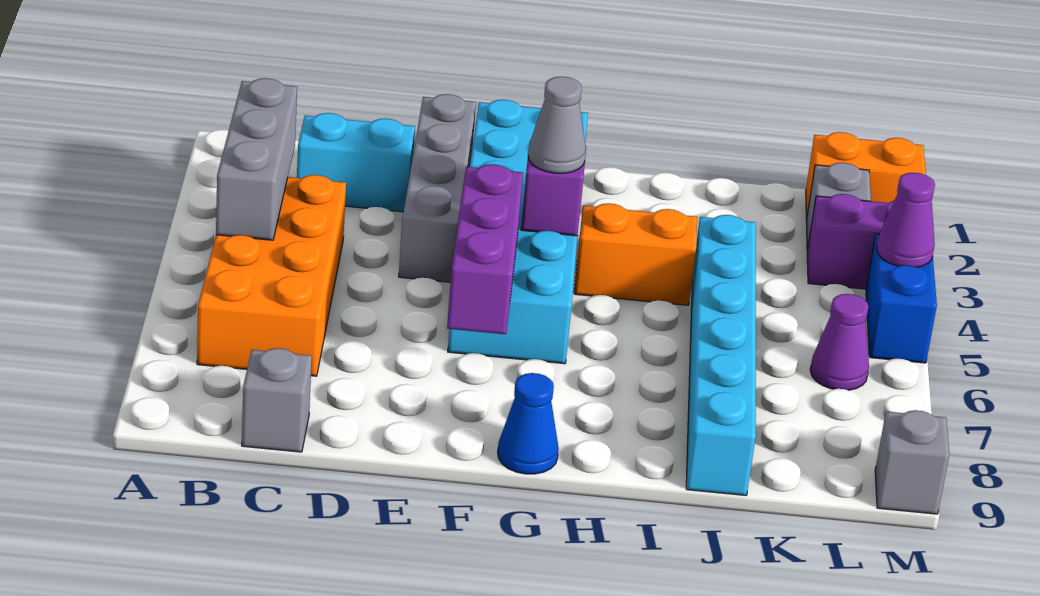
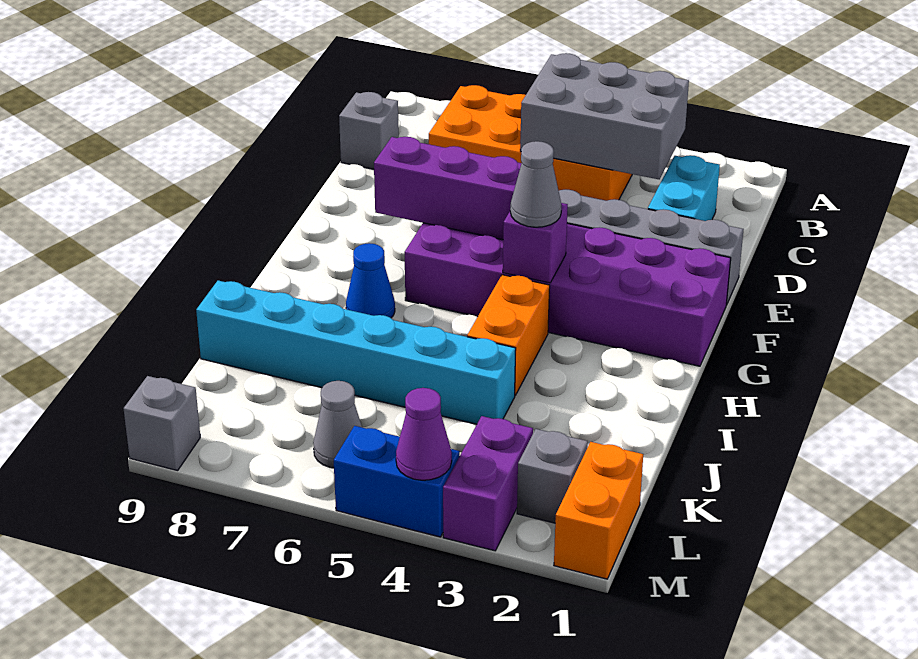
grey 1x3 brick [216,78,297,240] -> grey 2x3 brick [520,53,689,179]
cyan 2x6 brick [448,100,588,364] -> purple 2x6 brick [404,223,731,366]
blue 1x1 cone [498,373,559,474] -> blue 1x1 cone moved to [346,243,395,318]
purple 1x1 cone [810,294,869,390] -> grey 1x1 cone [313,381,362,468]

